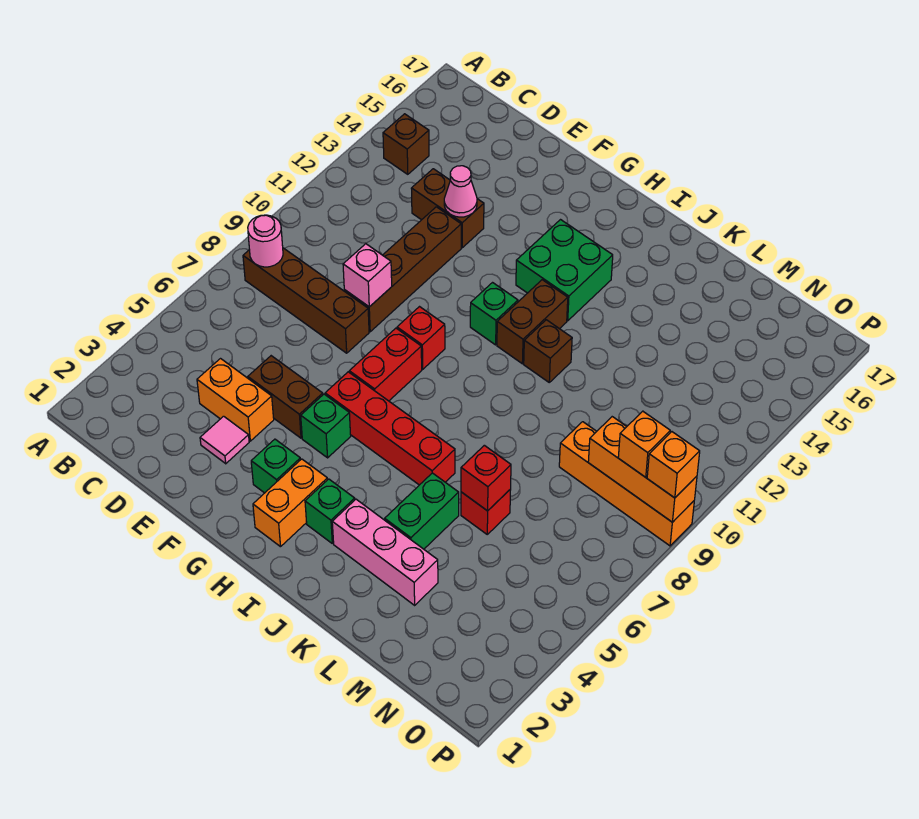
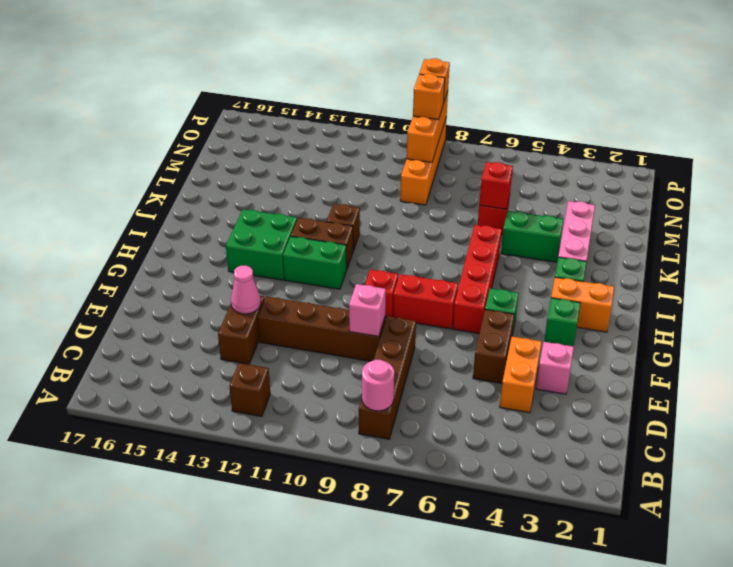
brown 1x1 brick [383,114,429,174] -> brown 1x1 brick moved to [229,363,270,417]
pink 1x1 tile [200,416,249,464] -> pink 1x1 brick [536,342,574,394]
green 1x1 brick [470,283,518,345] -> green 1x2 brick [283,237,347,289]

